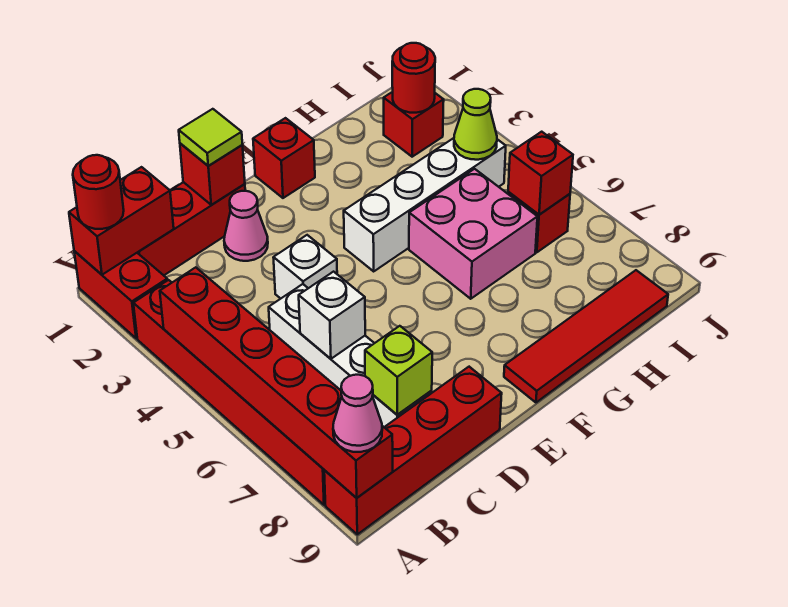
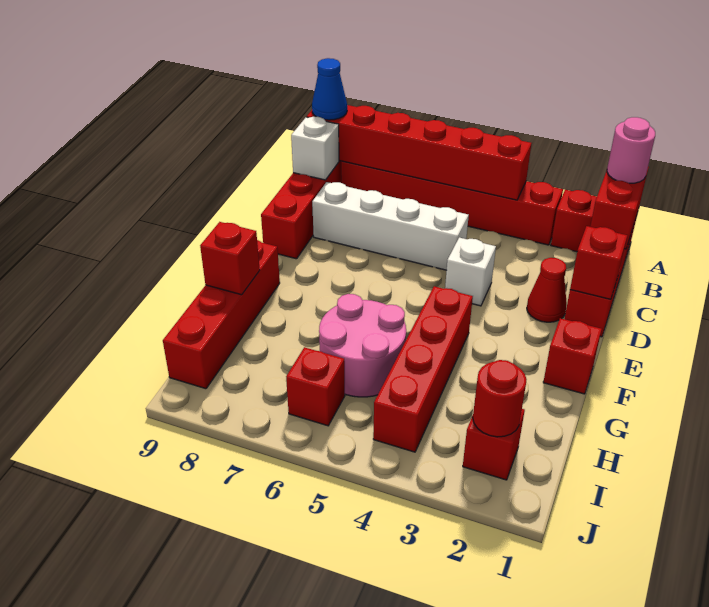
red 1x1 round brick [73,155,124,229] -> pink 1x1 round brick [607,117,655,183]
pink 1x1 cone [333,375,382,452] -> blue 1x1 cone [312,58,347,120]
white 1x1 brick [299,272,365,359] -> white 1x1 brick moved to [291,117,339,180]
lime 1x1 brick [365,326,432,415] -> none
lime 1x1 tile [179,109,242,166] -> none
pink 1x1 cone [224,191,268,261] -> red 1x1 cone [527,258,567,322]
white 1x4 brick [344,138,506,271] -> red 1x4 brick [373,286,473,452]
red 1x4 tile [504,270,668,402] -> red 1x4 brick [163,240,280,389]
pink 2x2 brick [409,169,537,299] -> pink 2x2 round brick [319,294,406,397]
lime 1x1 cone [454,89,497,160] -> none
red 1x1 brick [508,132,573,215] -> red 1x1 brick moved to [200,222,260,295]

